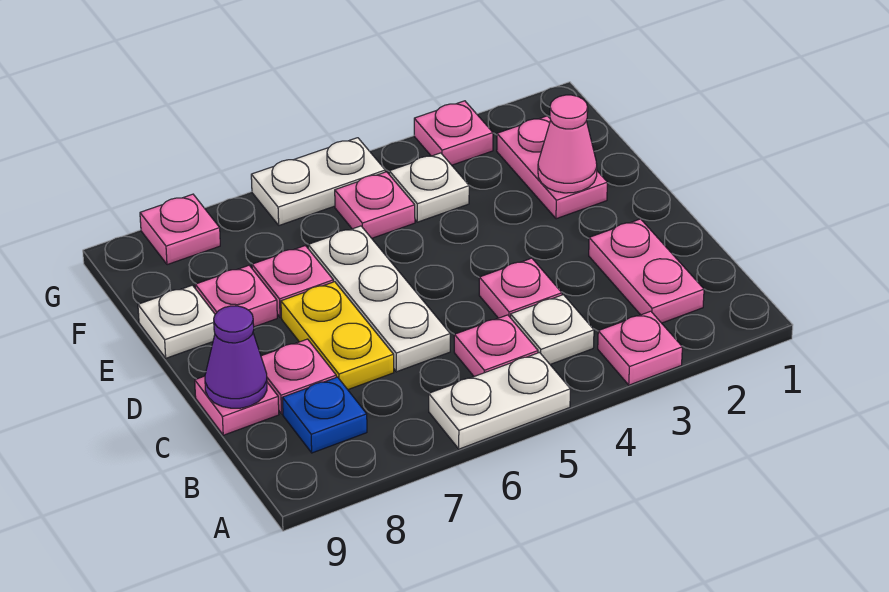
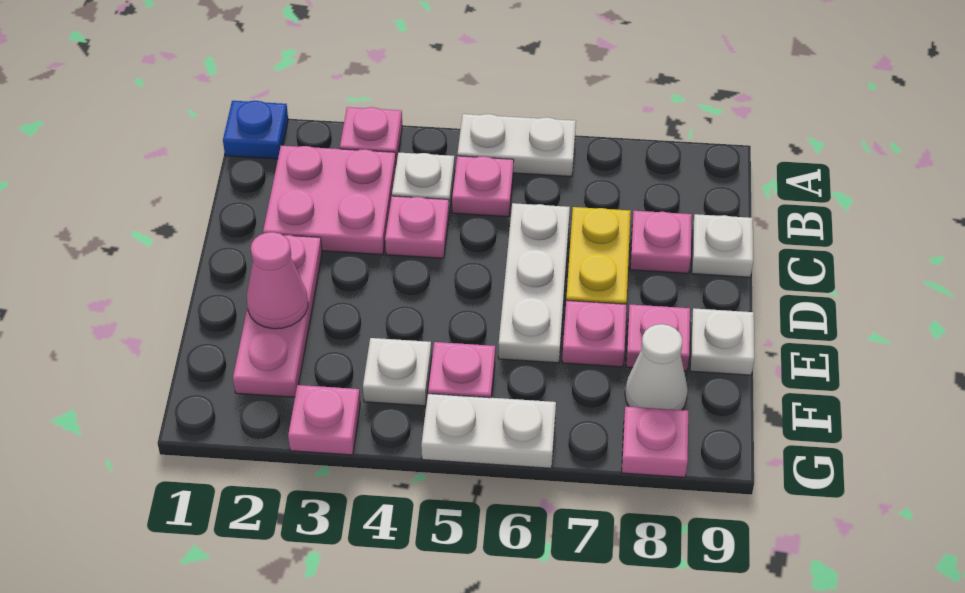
pink 1x2 plate [589,219,704,323] -> pink 2x2 plate [263,146,396,255]
blue 1x1 plate [282,377,367,453] -> blue 1x1 plate moved to [223,101,288,159]
pink 1x1 plate [195,376,279,435] -> white 1x1 plate [692,214,753,277]
purple 1x1 cone [205,306,267,408] -> none
pink 1x2 plate [497,116,607,219] -> pink 1x3 plate [233,235,322,397]
none -> white 1x1 cone [625,324,688,410]

